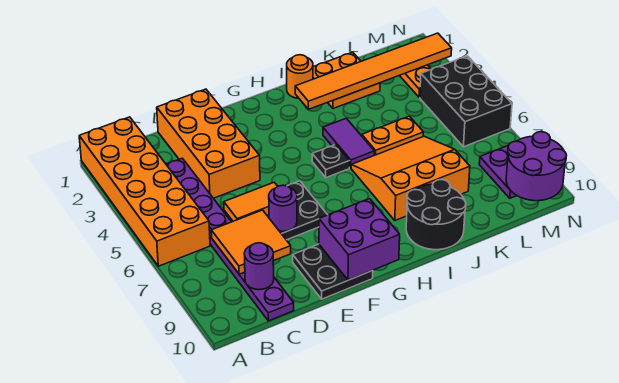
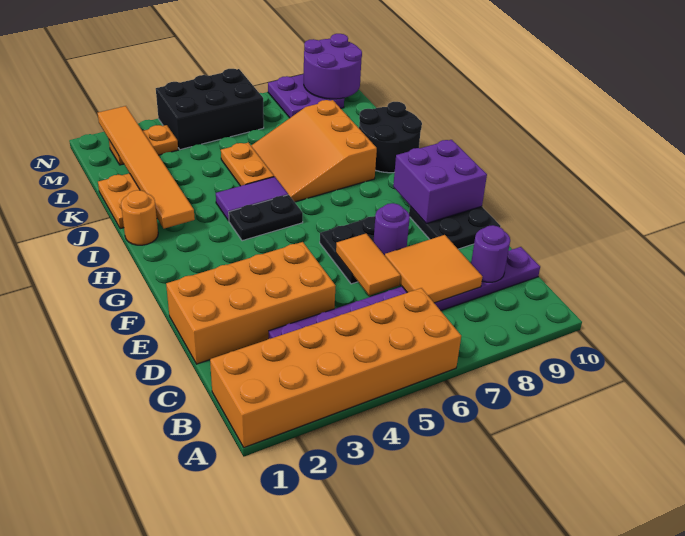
black 1x1 plate [312,145,350,178] -> black 1x2 plate [229,195,303,241]

